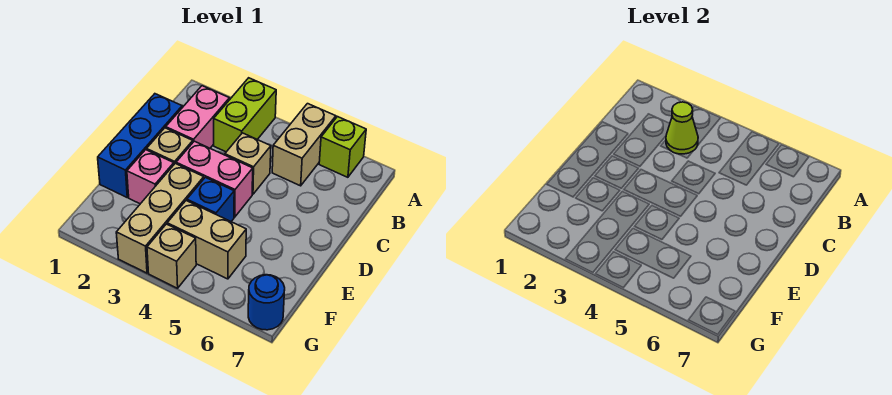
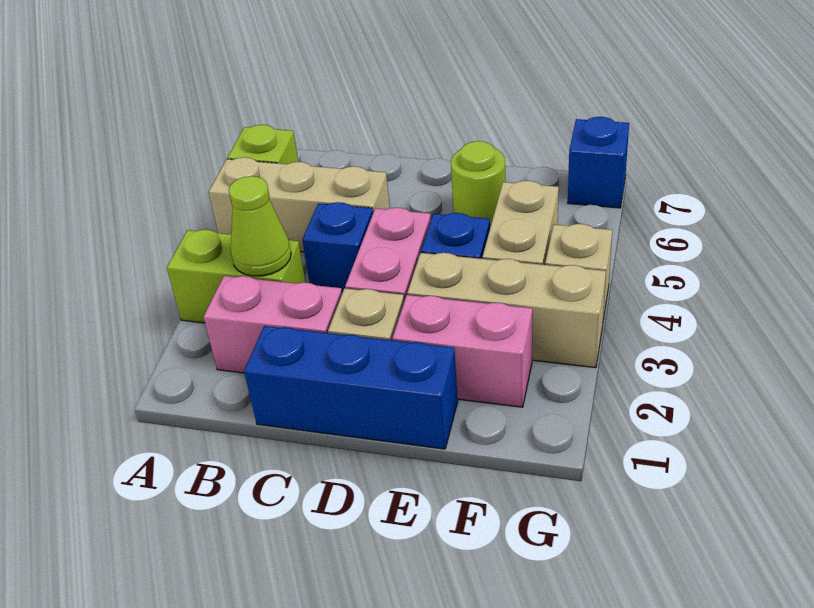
tan 1x2 brick [272,104,336,186] -> tan 1x3 brick [209,157,390,252]
tan 1x1 brick [225,133,271,194] -> blue 1x1 brick [302,202,373,293]
pink 1x1 brick [127,150,174,204] -> pink 1x2 brick [392,295,532,407]
none -> lime 1x1 round brick [451,141,505,227]
blue 1x1 round brick [248,275,285,330] -> blue 1x1 brick [568,117,629,208]

